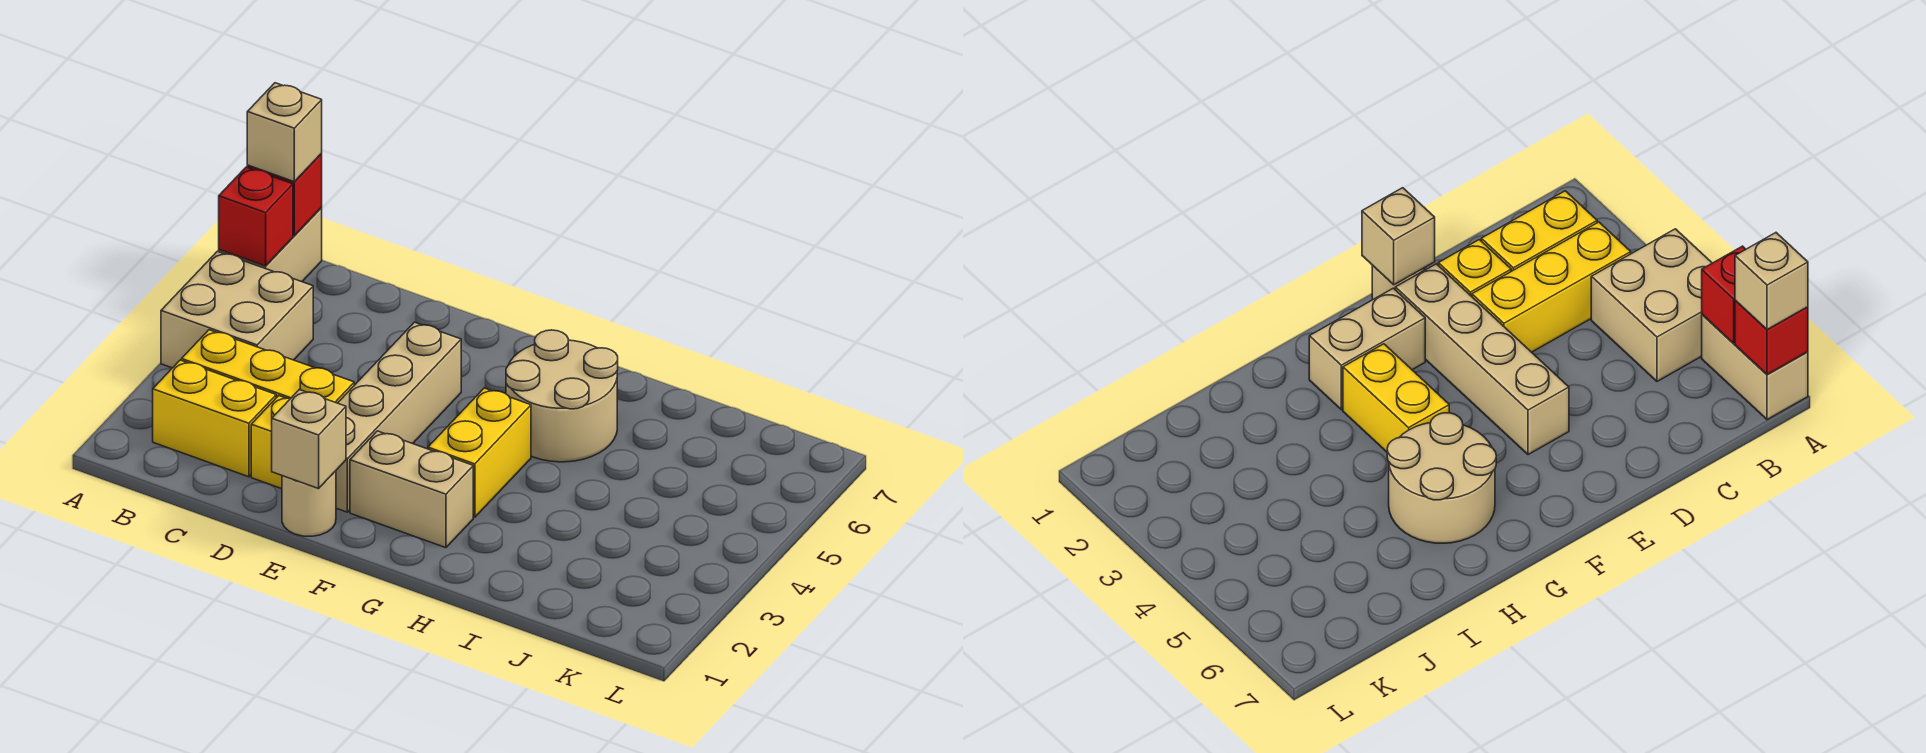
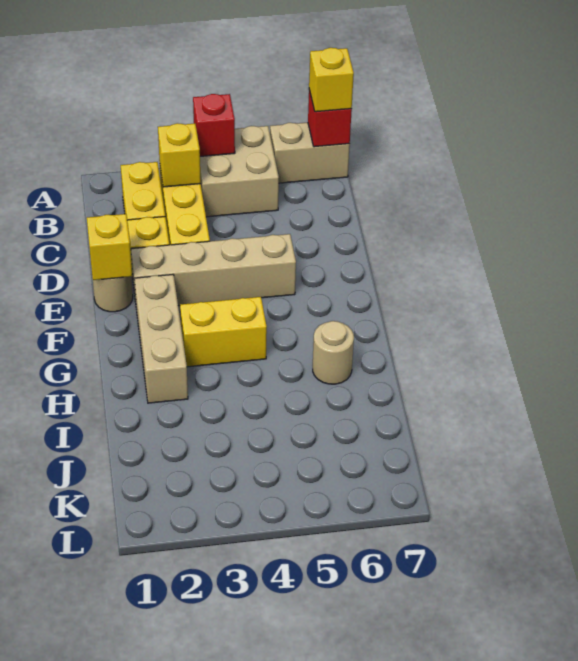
red 1x1 brick [219,167,293,266] -> red 1x1 brick moved to [193,94,235,156]
tan 1x1 brick [247,83,322,182] -> yellow 1x1 brick [309,48,354,112]
none -> yellow 1x1 brick [158,123,201,187]
tan 1x1 brick [272,390,346,489] -> yellow 1x1 brick [87,214,132,280]
tan 1x2 brick [350,431,473,548] -> tan 1x3 brick [134,275,188,403]
tan 2x2 round brick [506,330,618,462] -> tan 1x1 round brick [313,321,354,384]

